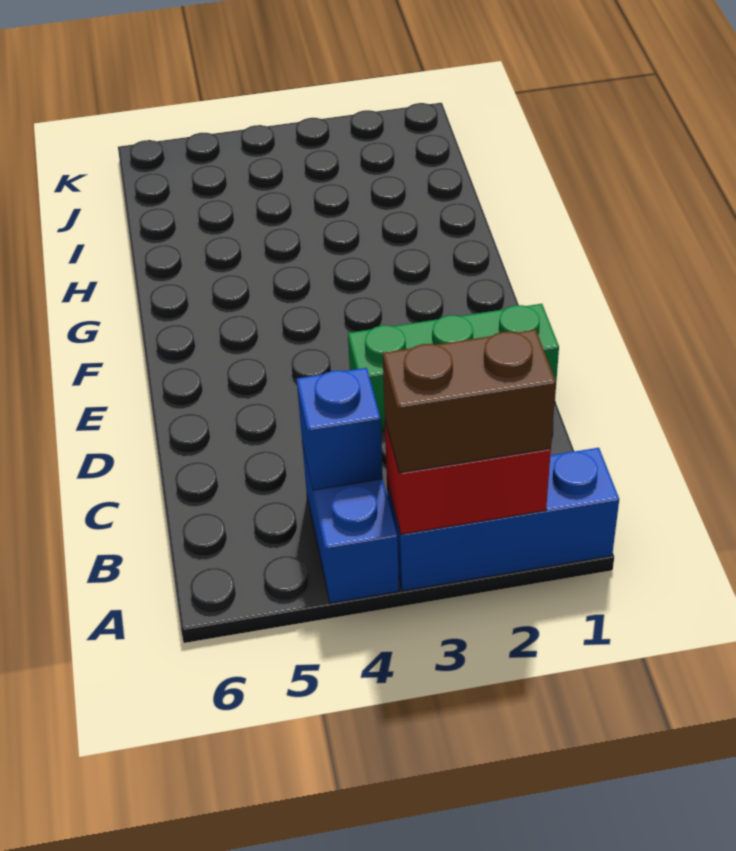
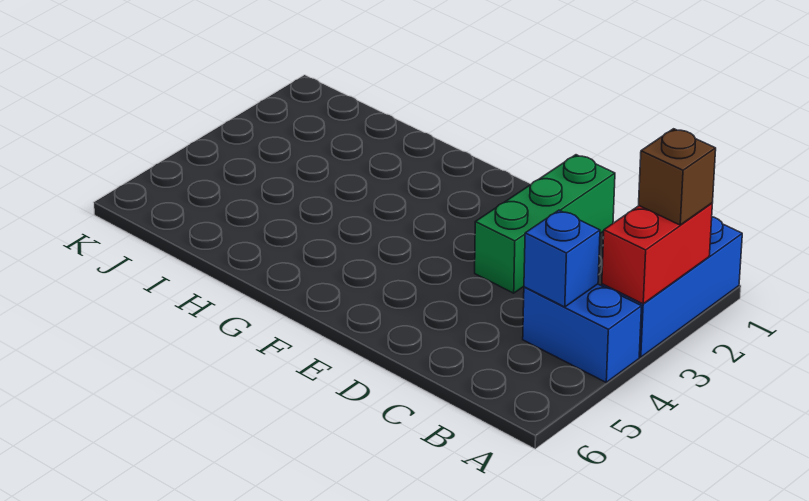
brown 1x2 brick [383,329,556,473] -> brown 1x1 brick [639,129,716,225]

